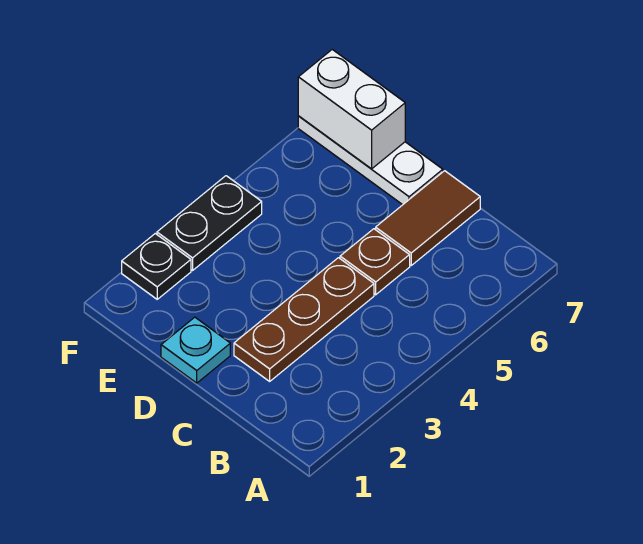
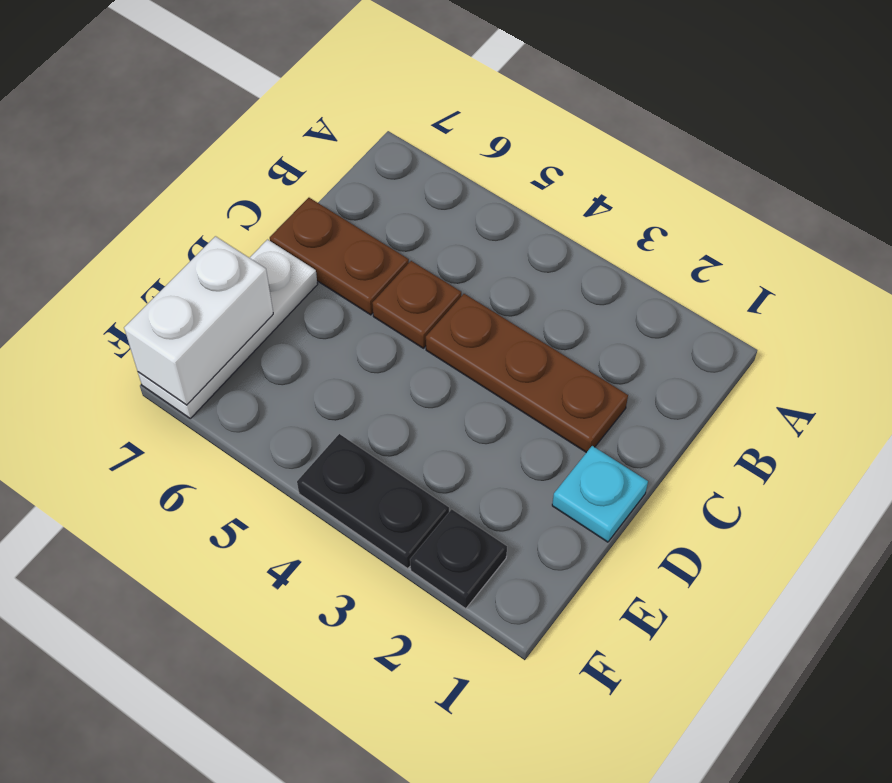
brown 1x2 tile [376,171,480,265] -> brown 1x2 plate [270,198,409,315]

